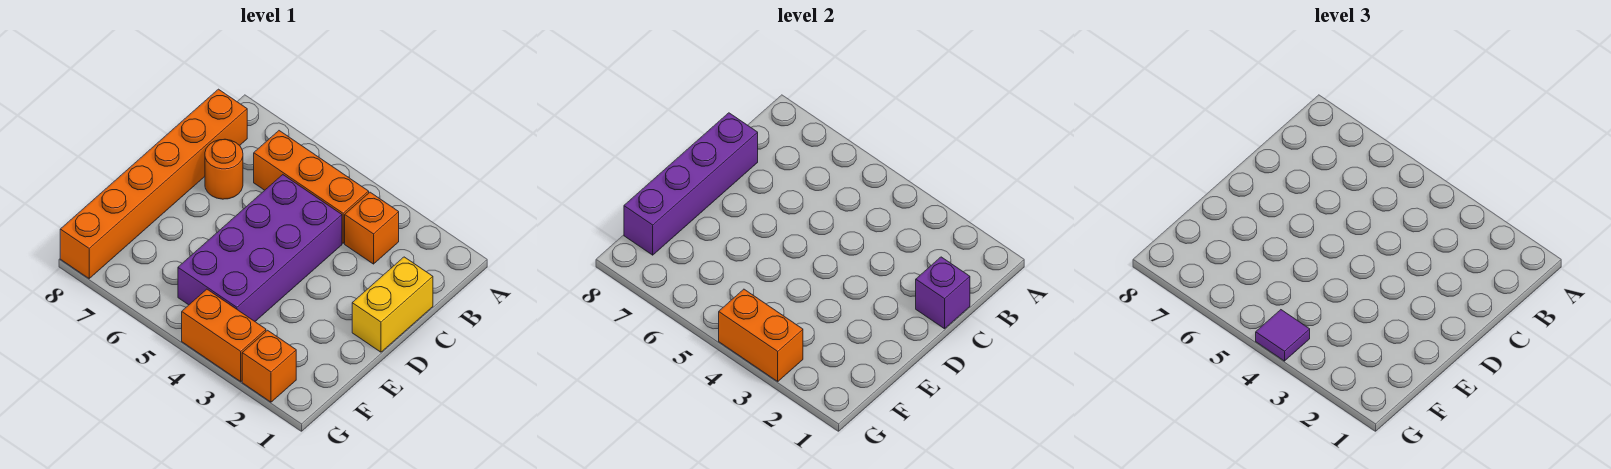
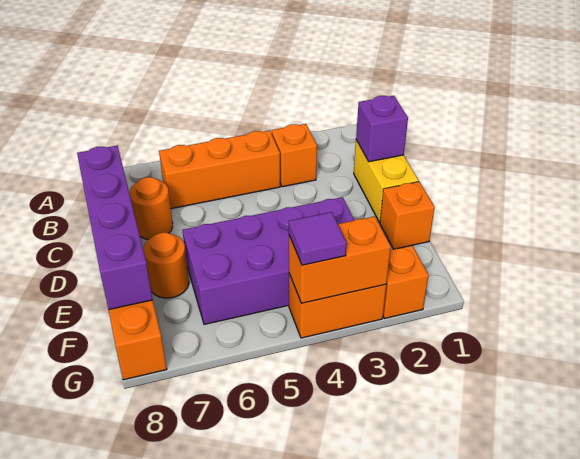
purple 2x4 brick [178,175,342,321] -> purple 2x4 brick turned to [183,197,354,324]
none -> orange 1x1 brick [380,182,435,249]
none -> orange 1x1 round brick [143,233,189,298]

